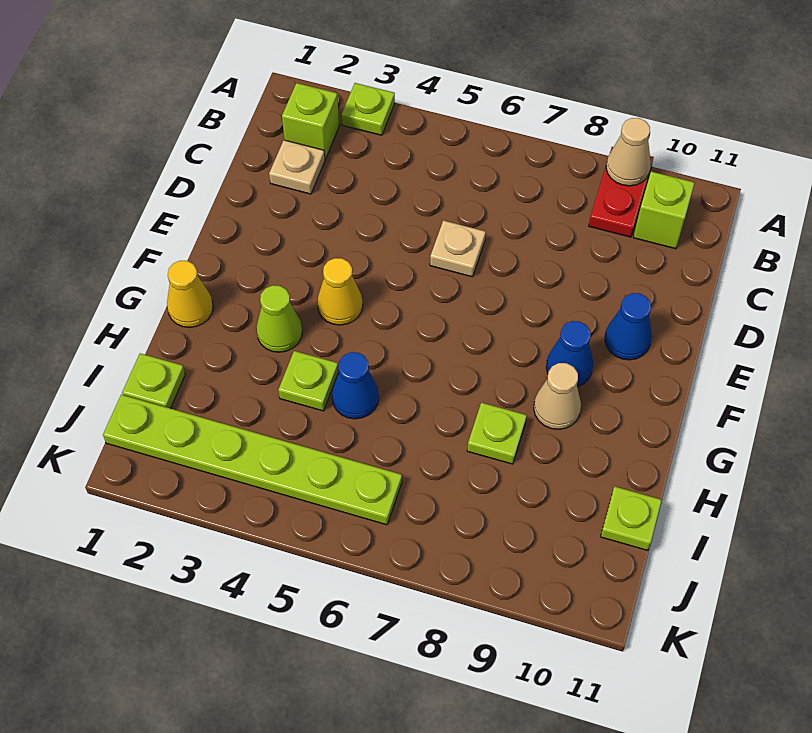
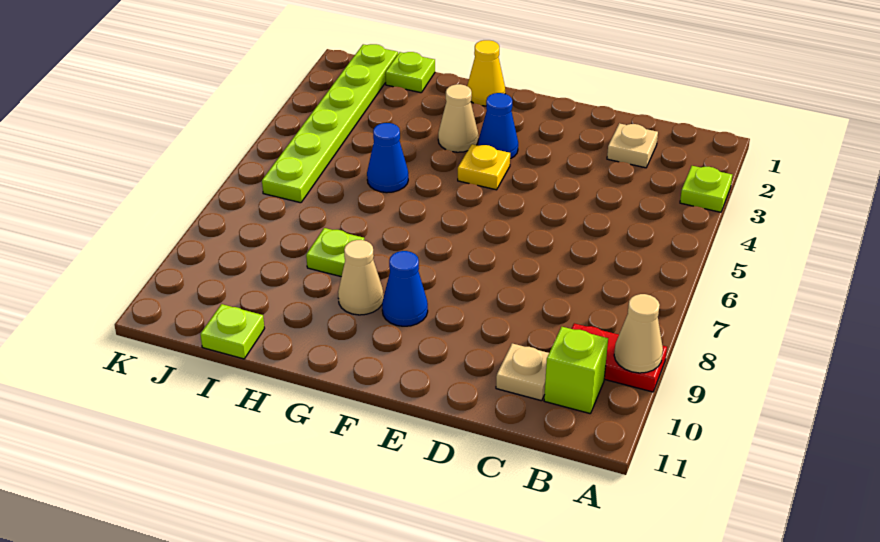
lime 1x1 brick [282,83,339,159] -> none
tan 1x1 plate [430,220,486,277] -> tan 1x1 plate moved to [496,343,549,401]
blue 1x1 cone [605,293,652,360] -> blue 1x1 cone moved to [478,93,518,159]
yellow 1x1 cone [317,258,363,325] -> yellow 1x1 plate [458,144,510,190]
lime 1x1 cone [256,285,302,352] -> tan 1x1 cone [438,84,478,152]
lime 1x1 plate [278,351,339,411] -> none

